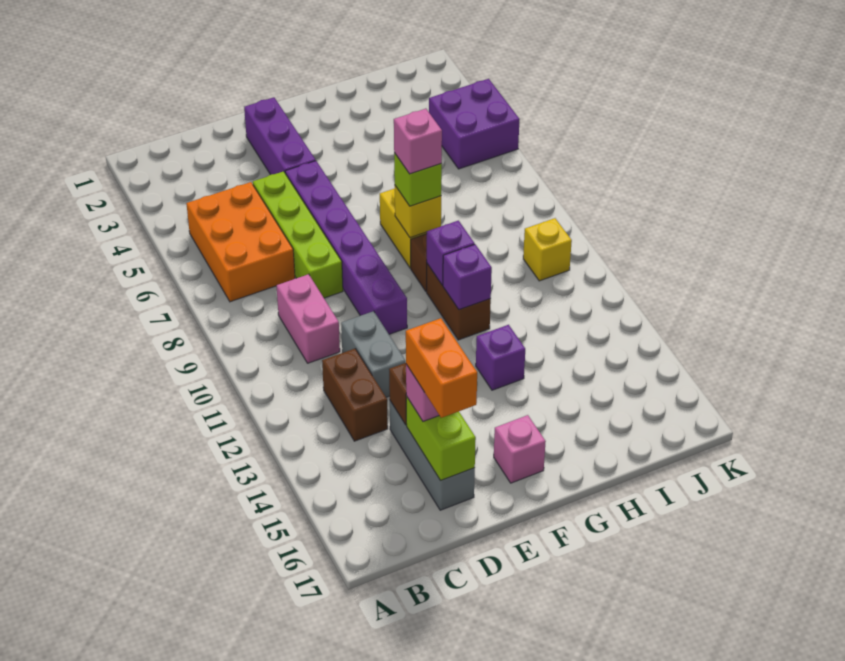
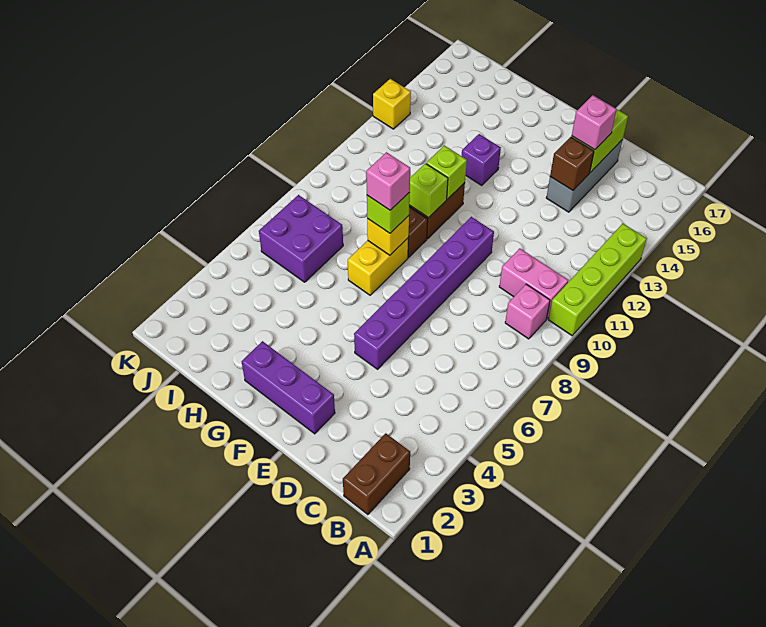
orange 2x3 brick [186,182,295,302] -> none
pink 1x2 brick [277,274,340,363] -> pink 1x2 brick turned to [499,248,568,319]
brown 1x2 brick [322,349,388,441] -> brown 1x2 brick moved to [343,433,410,515]
lime 1x4 brick [253,171,343,298] -> lime 1x4 brick moved to [548,224,647,336]
grey 1x2 brick [341,311,406,397] -> none
orange 1x2 brick [406,318,477,418] -> none
purple 1x3 brick [244,97,316,175] -> purple 1x3 brick turned to [242,341,335,434]
pink 1x1 brick [494,415,546,483] -> pink 1x1 brick moved to [505,284,550,339]
purple 1x1 brick [427,221,475,285] -> lime 1x1 brick [409,163,448,218]
purple 1x1 brick [443,245,492,310] -> lime 1x1 brick [426,145,467,199]
purple 2x2 brick [429,79,520,169] -> purple 2x2 brick moved to [259,195,343,282]
yellow 1x1 brick [523,218,572,281] -> yellow 1x1 brick moved to [373,79,411,129]

